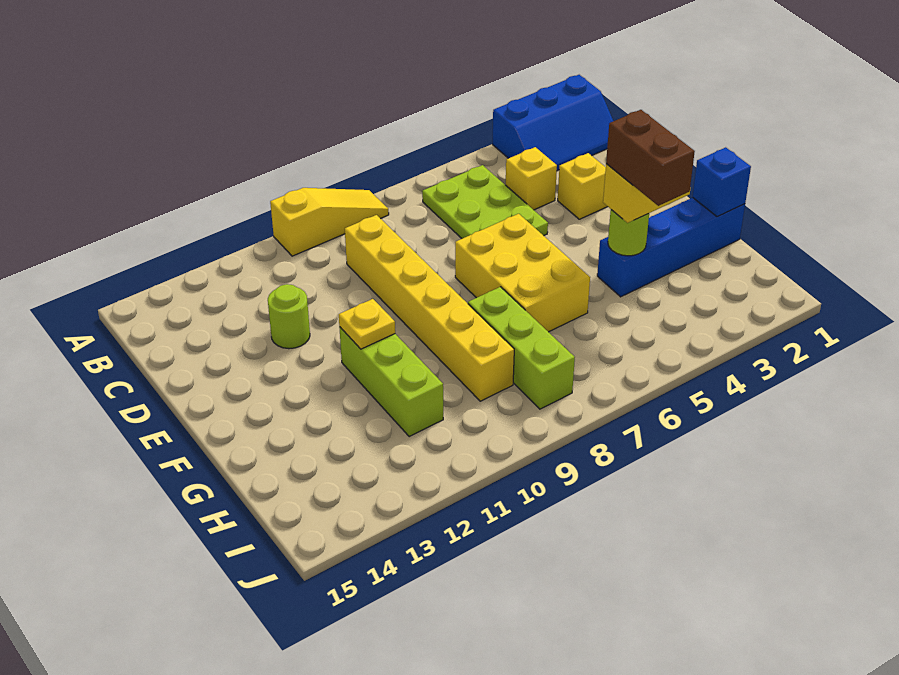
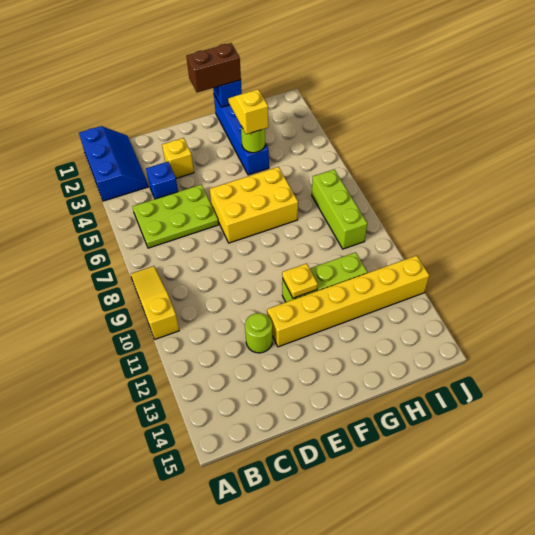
yellow 1x1 brick [506,147,557,210] -> blue 1x1 brick [146,162,178,199]
yellow 1x6 brick [345,215,514,401] -> yellow 1x6 brick moved to [267,256,429,347]
brown 1x2 brick [606,110,695,206] -> brown 1x2 brick moved to [186,43,241,92]
lime 1x3 brick [468,287,575,409] -> lime 1x3 brick turned to [312,169,367,249]

